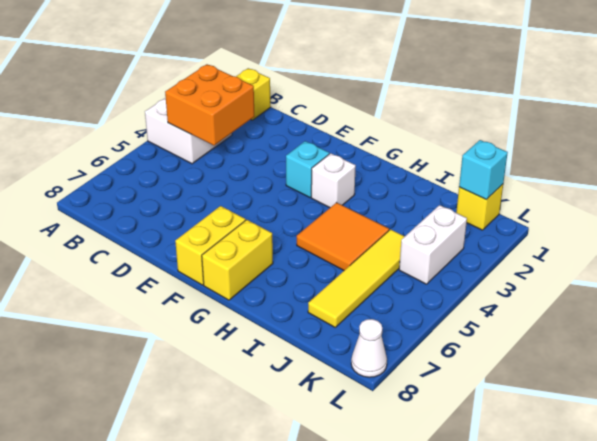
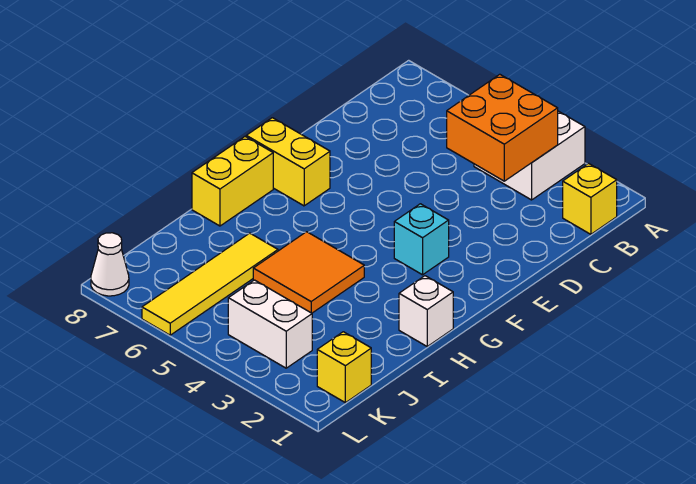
white 1x1 brick [311,153,356,208] -> white 1x1 brick moved to [399,276,453,346]
yellow 1x2 brick [202,220,273,300] -> yellow 1x2 brick turned to [192,137,273,226]
yellow 1x4 tile [308,229,405,327] -> yellow 1x4 tile turned to [142,233,278,335]
cyan 1x1 brick [459,140,508,200] -> none

